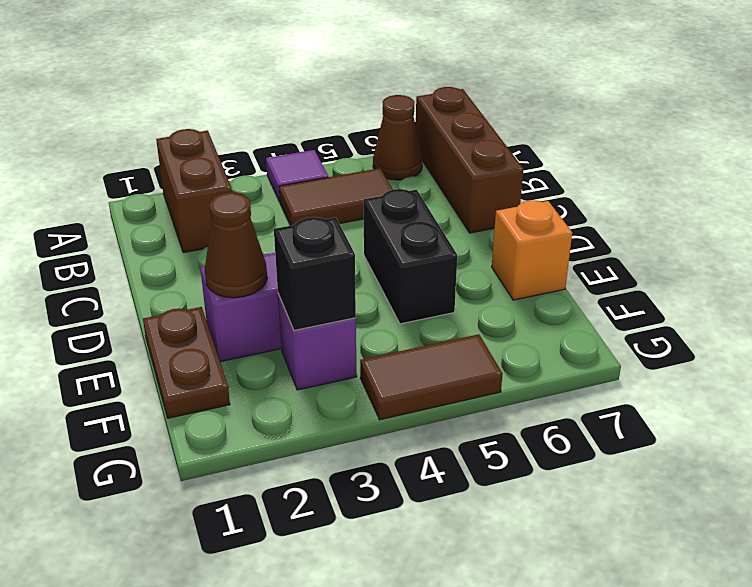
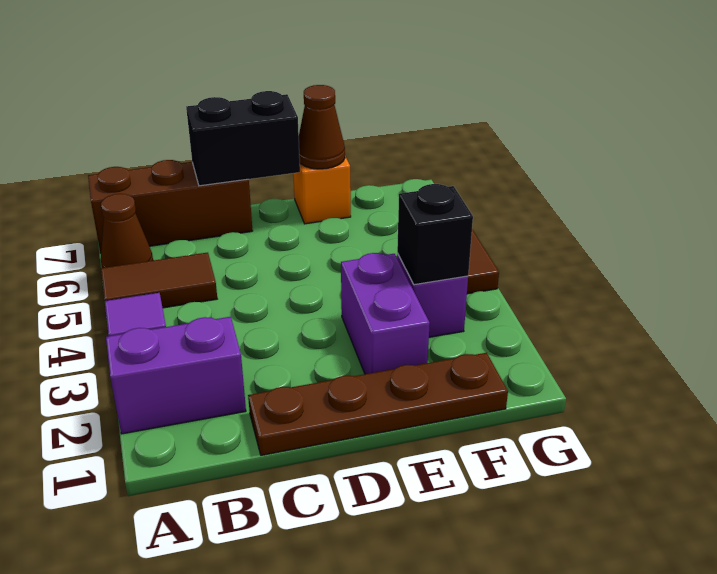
brown 1x2 brick [156,129,232,253] -> purple 1x2 brick [106,317,246,434]
brown 1x2 tile [279,168,393,226] -> brown 1x2 tile turned to [101,253,217,308]
black 1x2 brick [364,189,457,324] -> black 1x2 brick moved to [186,91,300,186]
brown 1x2 plate [143,307,230,418] -> brown 1x4 plate [248,353,508,455]
brown 1x1 cone [205,192,267,298] -> brown 1x1 cone moved to [299,85,345,169]

